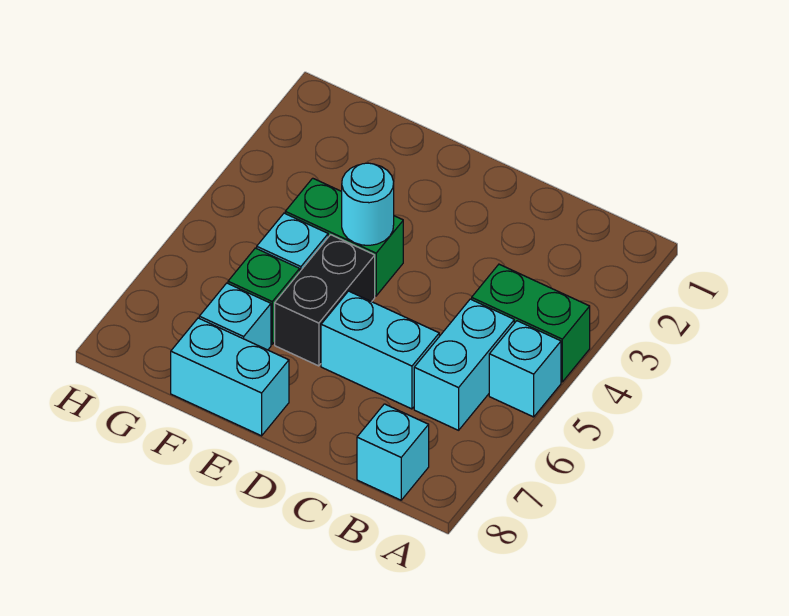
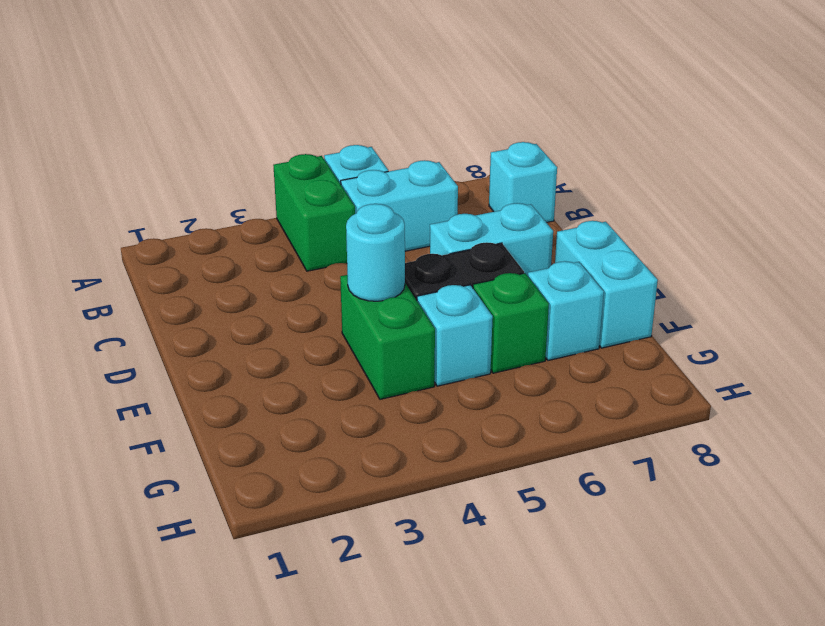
cyan 1x2 brick [321,291,439,409] -> cyan 1x2 brick turned to [430,203,553,276]

